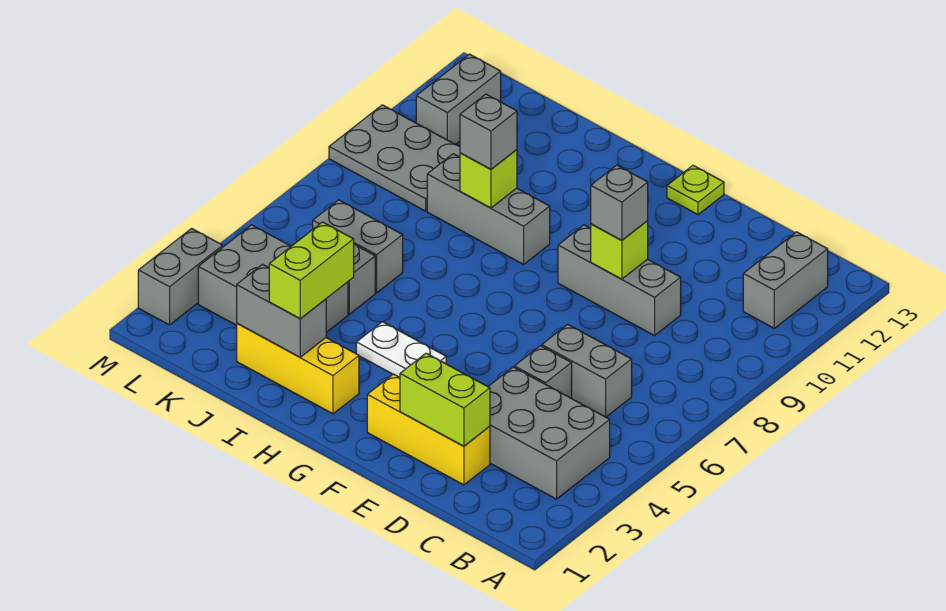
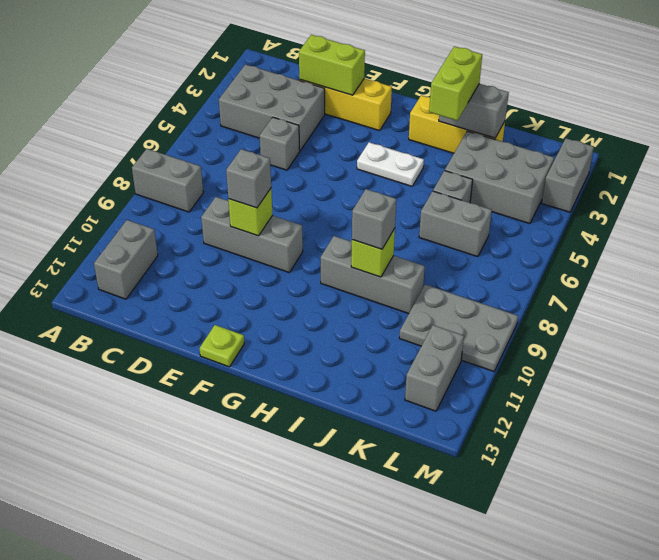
grey 1x2 brick [542,324,632,417] -> grey 1x2 brick moved to [132,149,203,212]

